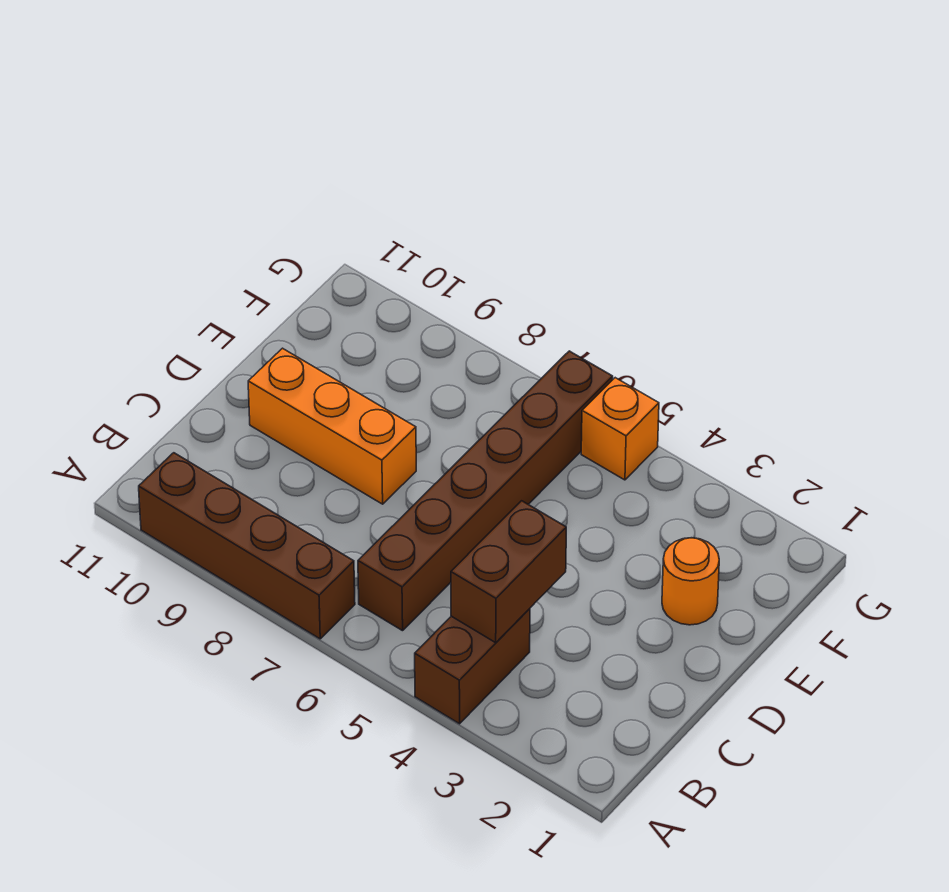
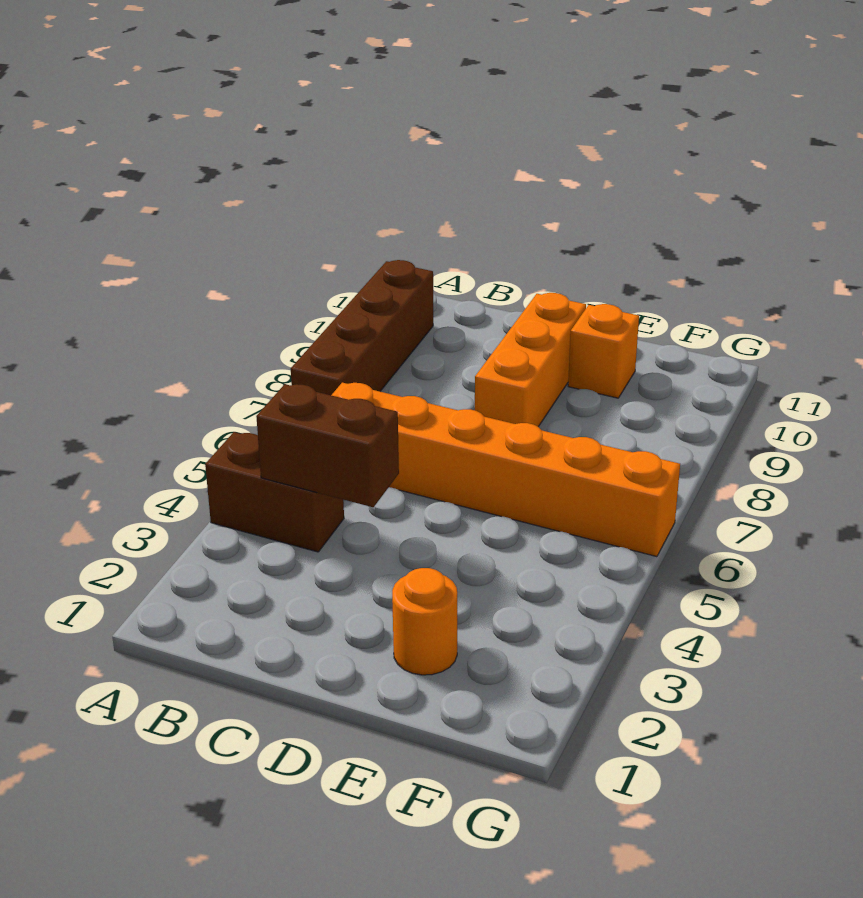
brown 1x6 brick [358,351,613,631] -> orange 1x6 brick [331,383,680,557]
orange 1x1 brick [581,378,659,480] -> orange 1x1 brick moved to [568,304,639,398]

